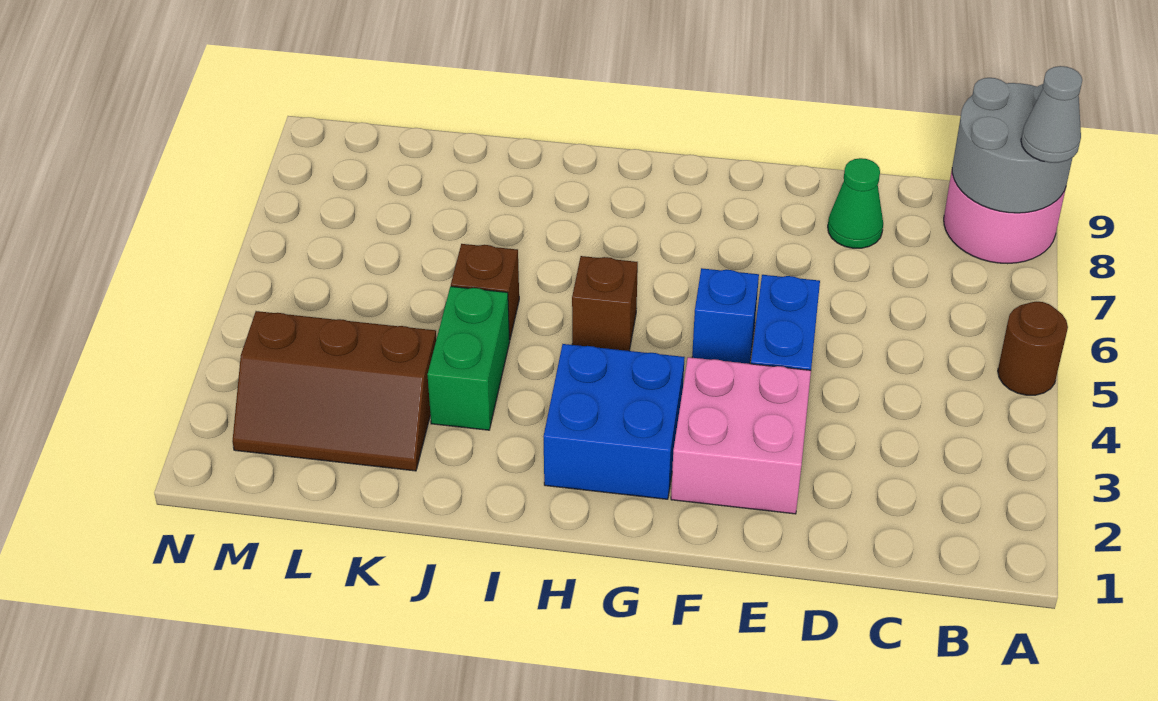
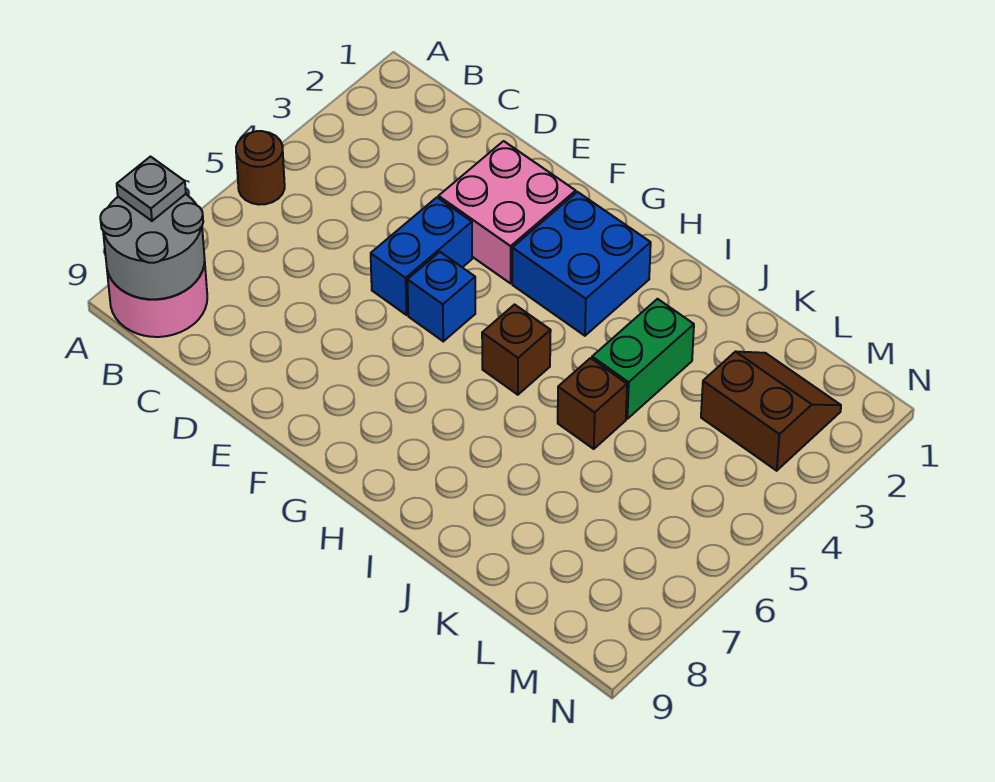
grey 1x1 cone [1021,66,1082,163] -> grey 1x1 plate [117,157,186,221]
green 1x1 cone [828,158,883,248] -> none
brown 2x3 slope [233,311,436,471] -> brown 2x2 slope [701,352,841,471]

